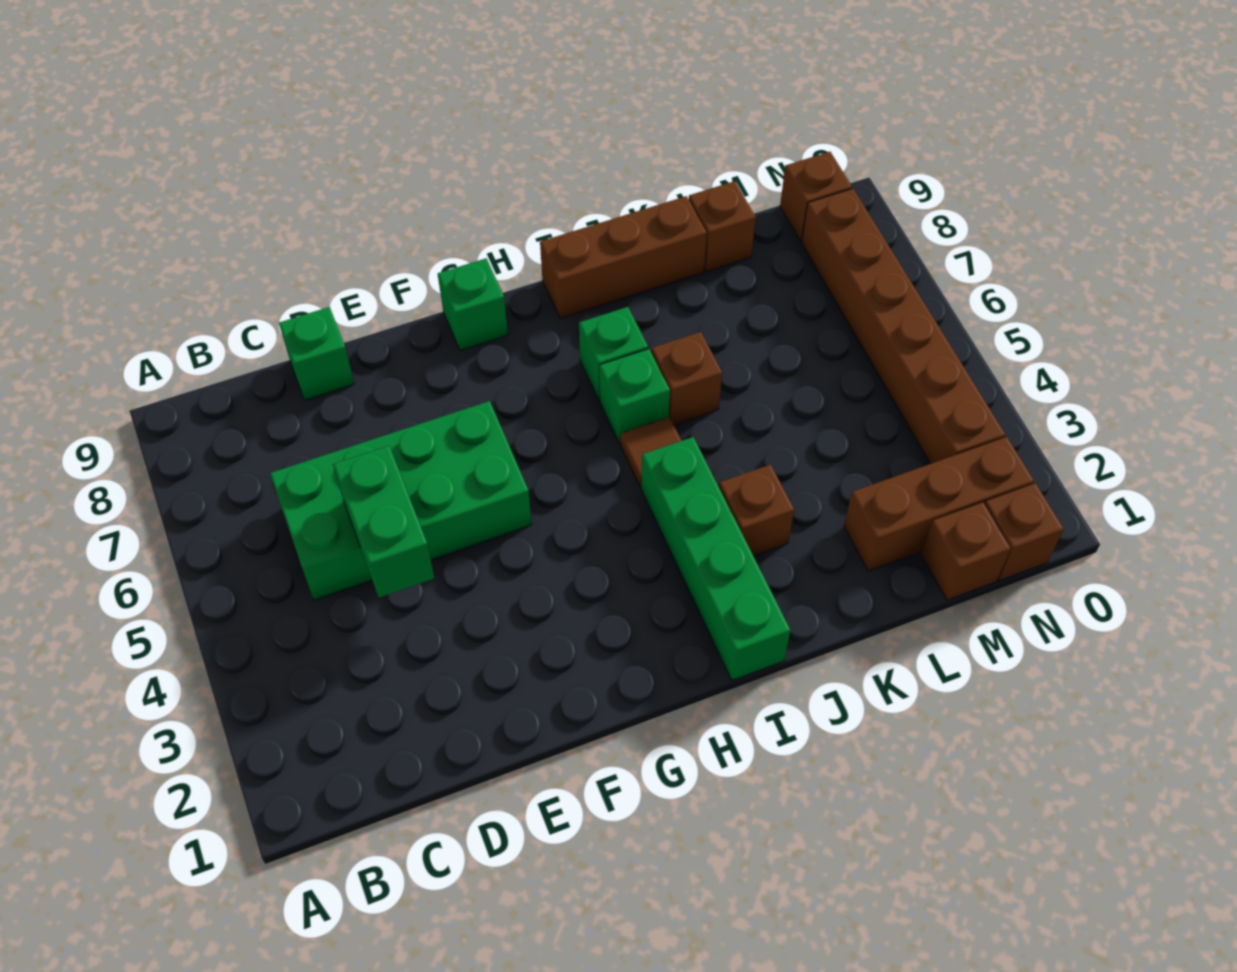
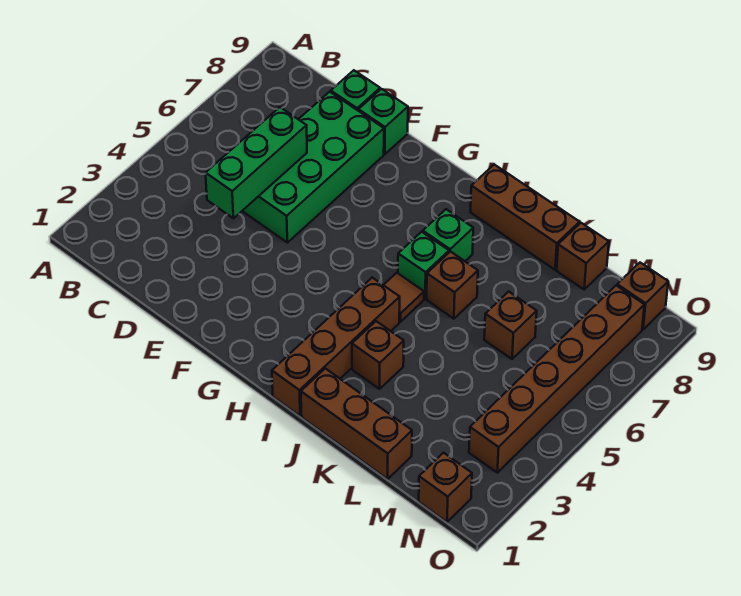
green 2x4 brick [270,401,532,600] -> green 2x4 brick turned to [243,92,384,243]
green 1x2 brick [333,446,434,598] -> green 1x3 brick [206,107,307,218]
green 1x1 brick [438,258,508,350] -> green 1x1 brick moved to [359,89,408,154]
green 1x4 brick [641,437,790,680] -> brown 1x4 brick [272,278,400,416]
brown 1x3 brick [844,437,1034,571] -> brown 1x3 brick moved to [301,368,412,479]
brown 1x1 brick [921,502,1011,600] -> brown 1x1 brick moved to [484,292,537,359]

